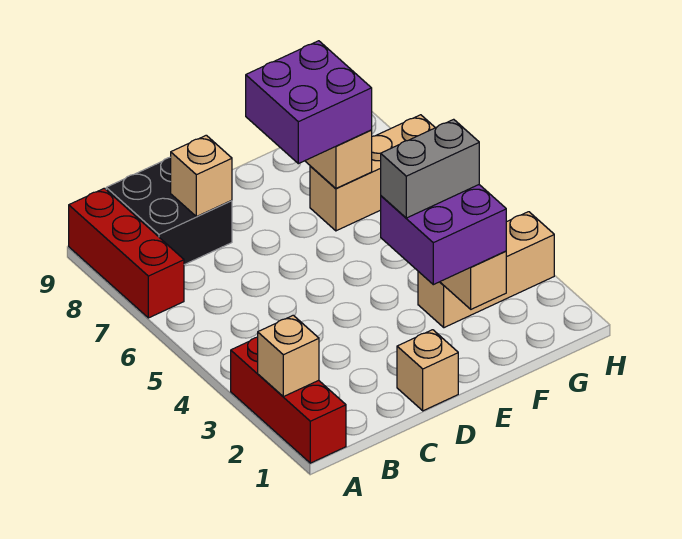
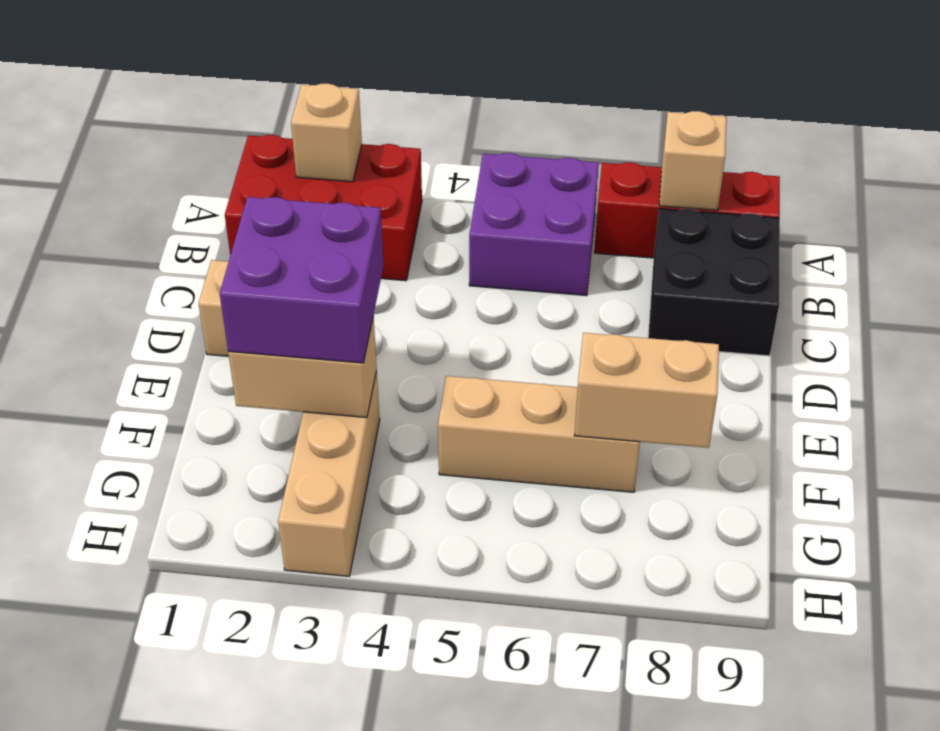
red 1x3 brick [231,337,346,463] -> red 2x3 brick [225,135,422,281]
tan 1x1 brick [171,135,232,217] -> tan 1x1 brick moved to [659,111,727,210]
grey 1x2 brick [381,119,479,218] -> none
purple 2x2 brick [246,41,372,164] -> purple 2x2 brick moved to [469,153,599,296]
tan 1x3 brick [310,115,435,231] -> tan 1x3 brick turned to [438,376,640,492]

